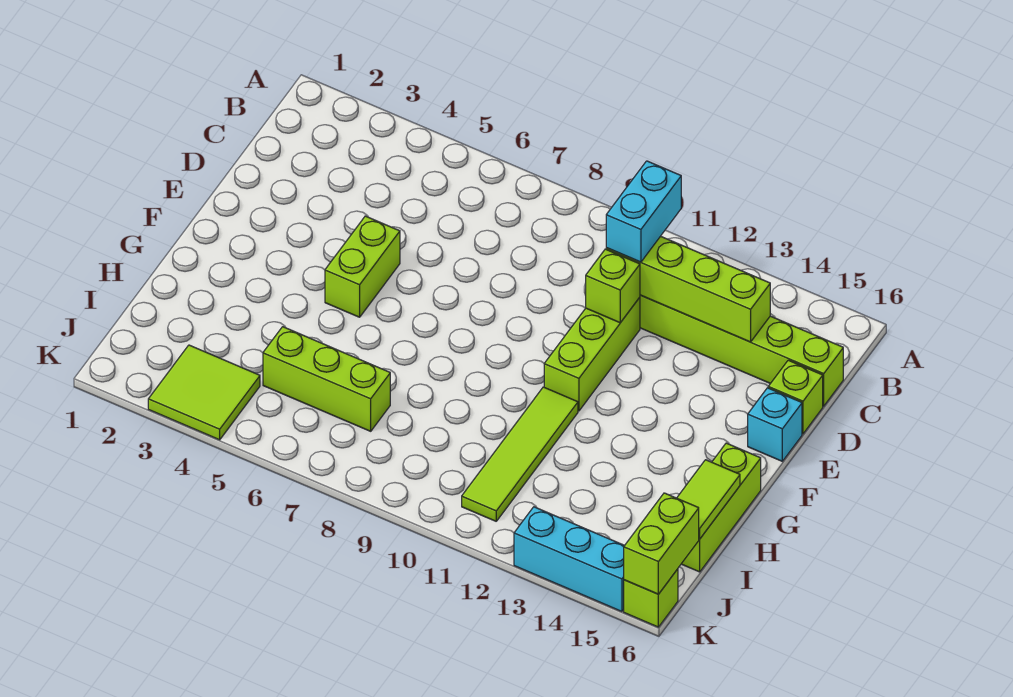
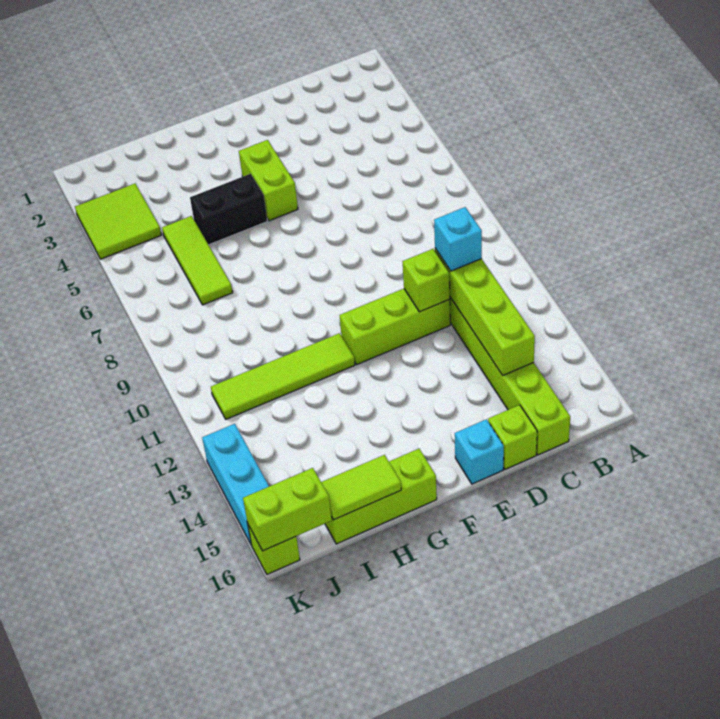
cyan 1x2 brick [606,161,681,262] -> cyan 1x1 brick [434,207,482,271]
lime 1x2 brick [325,216,400,317] -> lime 1x2 brick turned to [239,140,298,221]
none -> black 1x2 brick [190,174,267,245]
lime 1x3 brick [263,327,390,431] -> lime 1x3 tile [162,216,233,305]

